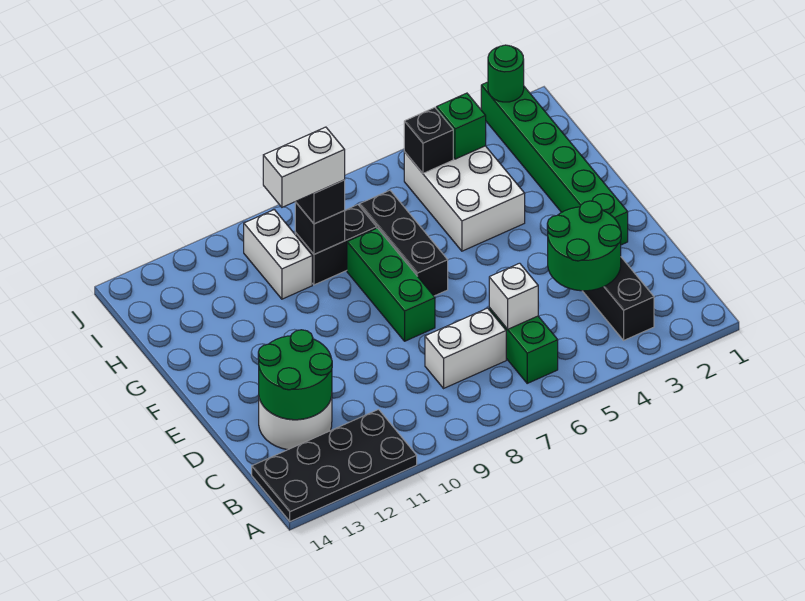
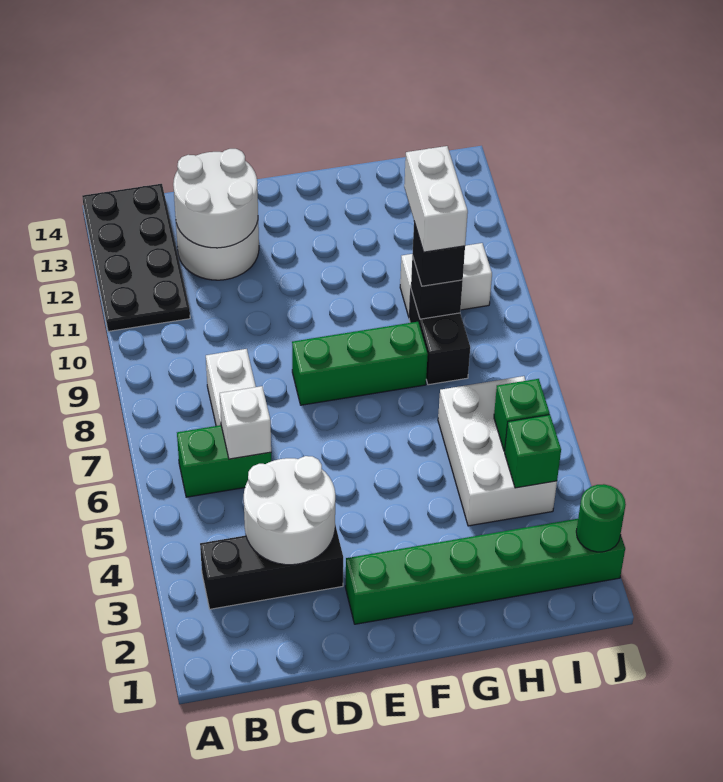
green 2x2 round brick [547,201,621,291] -> white 2x2 round brick [244,456,335,565]
green 2x2 round brick [258,330,332,420] -> white 2x2 round brick [173,149,258,248]
black 1x3 brick [360,190,448,296] -> none
white 2x3 brick [404,146,525,251] -> white 2x3 brick turned to [438,376,557,526]
black 1x1 brick [404,107,453,173] -> green 1x1 brick [494,379,550,451]

